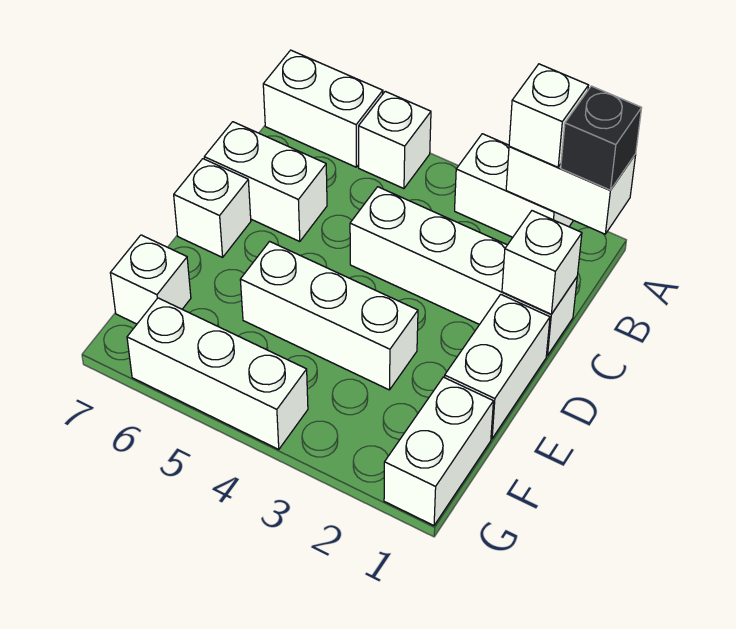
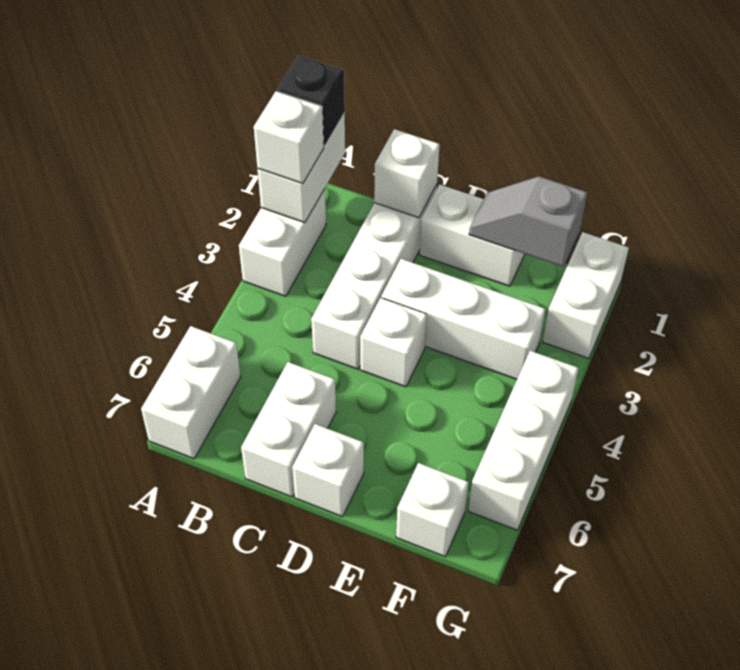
white 1x1 brick [359,91,431,189] -> white 1x1 brick moved to [360,298,427,387]
none -> grey 1x2 slope [469,176,588,267]
white 1x3 brick [240,241,418,390] -> white 1x3 brick turned to [381,259,545,379]
white 1x2 brick [384,377,493,526] -> white 1x2 brick turned to [543,232,629,358]

